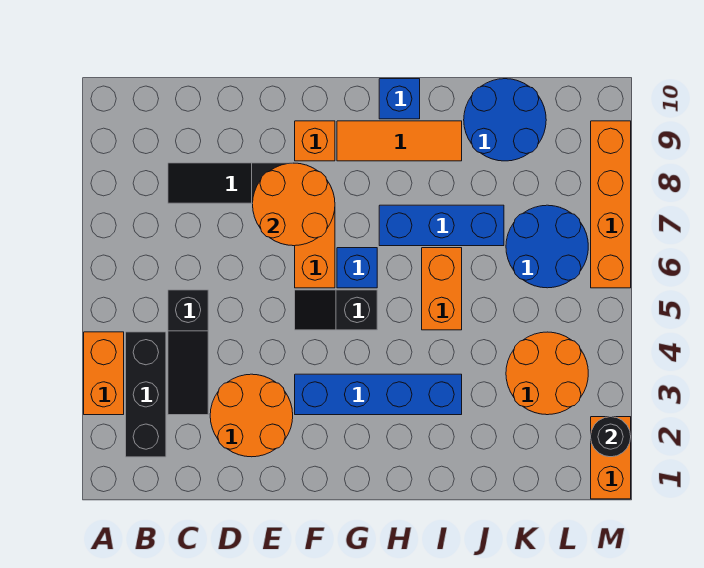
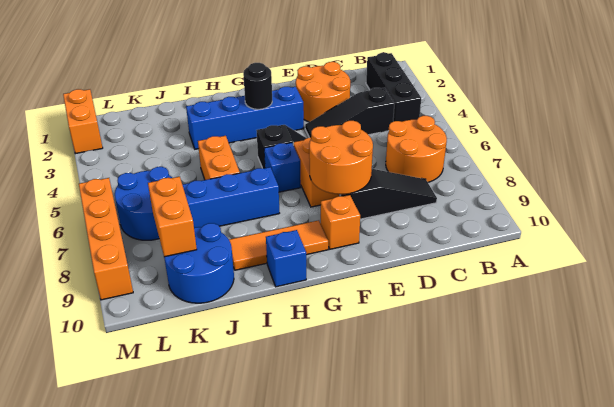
orange 1x2 brick [84,332,124,415] -> orange 1x2 brick moved to [148,177,197,257]
black 1x3 slope [168,290,208,415] -> black 1x3 slope turned to [305,88,395,138]
orange 2x2 round brick [506,332,588,415] -> orange 2x2 round brick moved to [386,116,447,182]
black 1x1 round brick [591,417,631,457] -> black 1x1 round brick moved to [243,63,272,109]

